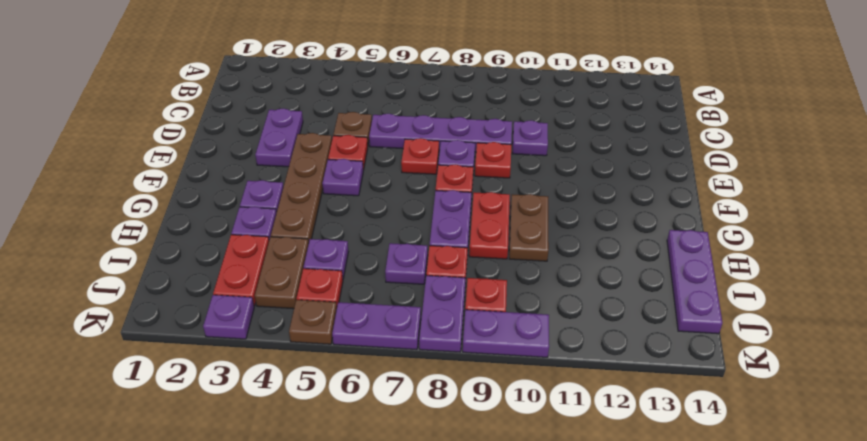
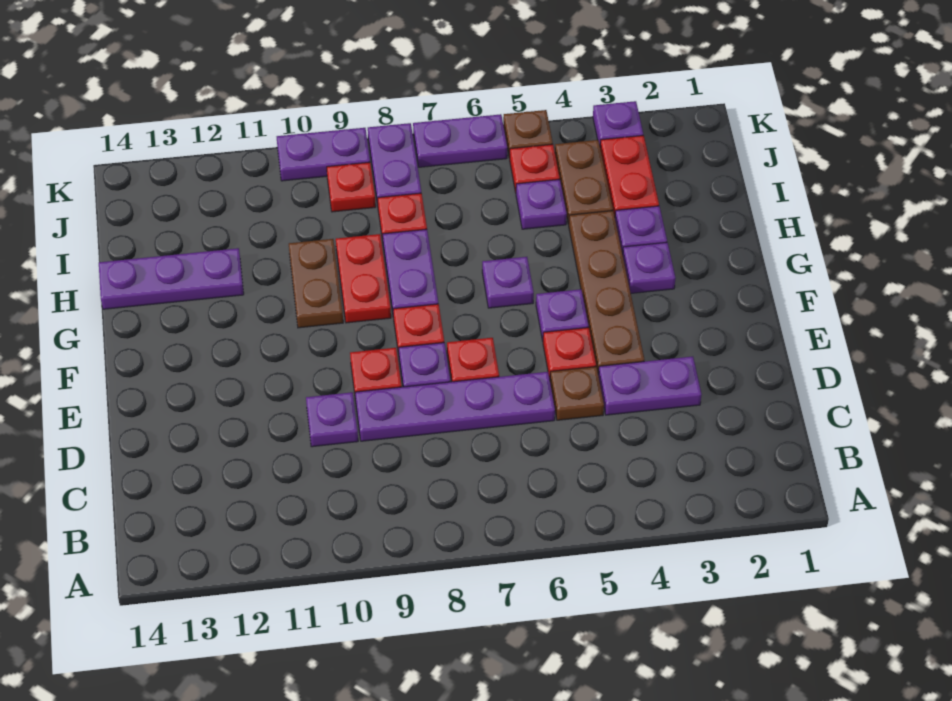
purple 1x2 plate [255,108,303,167] -> purple 1x2 plate turned to [598,356,702,415]
purple 1x3 plate [667,230,722,334] -> purple 1x3 plate turned to [99,248,244,309]
purple 1x1 plate [385,243,428,284] -> purple 1x1 plate moved to [482,257,534,308]

